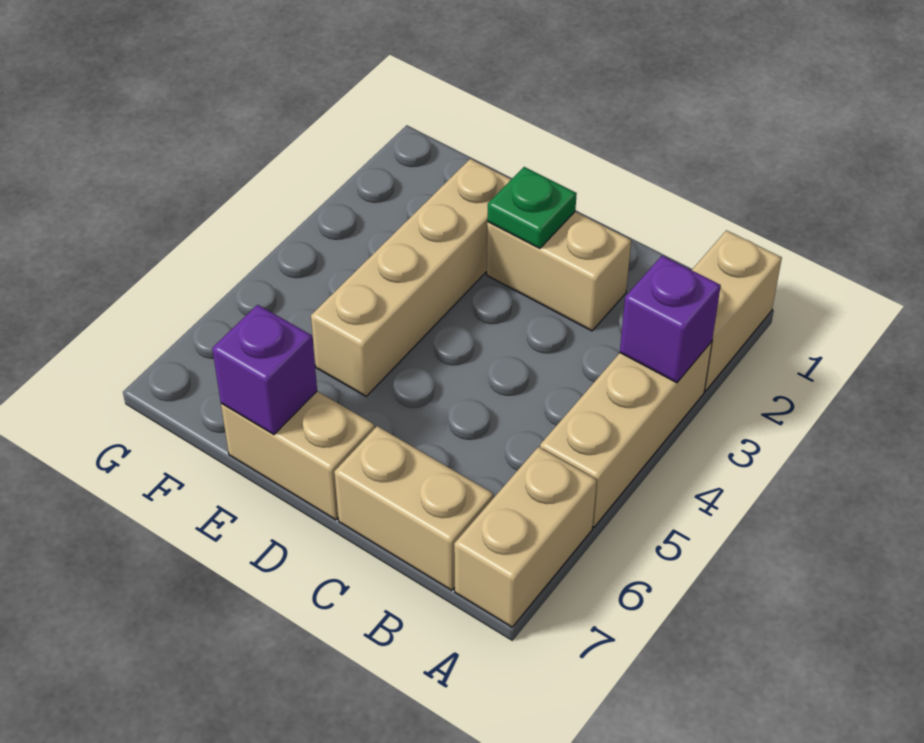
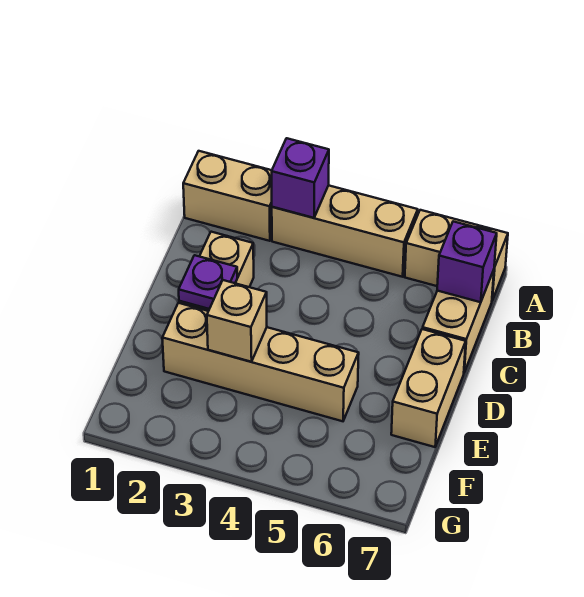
green 1x1 plate [488,167,577,248] -> purple 1x1 plate [179,255,237,309]
none -> tan 1x1 brick [207,280,267,362]
purple 1x1 brick [212,305,317,434] -> purple 1x1 brick moved to [437,221,497,302]

